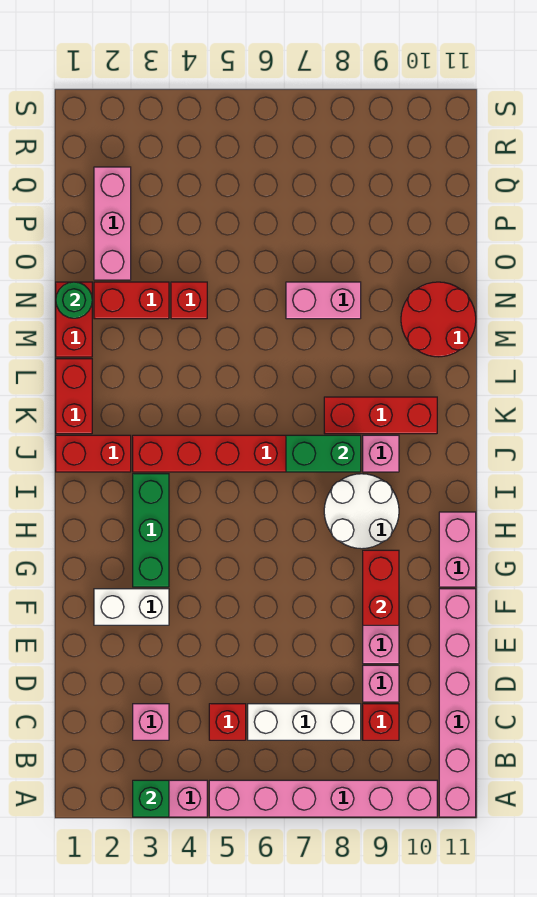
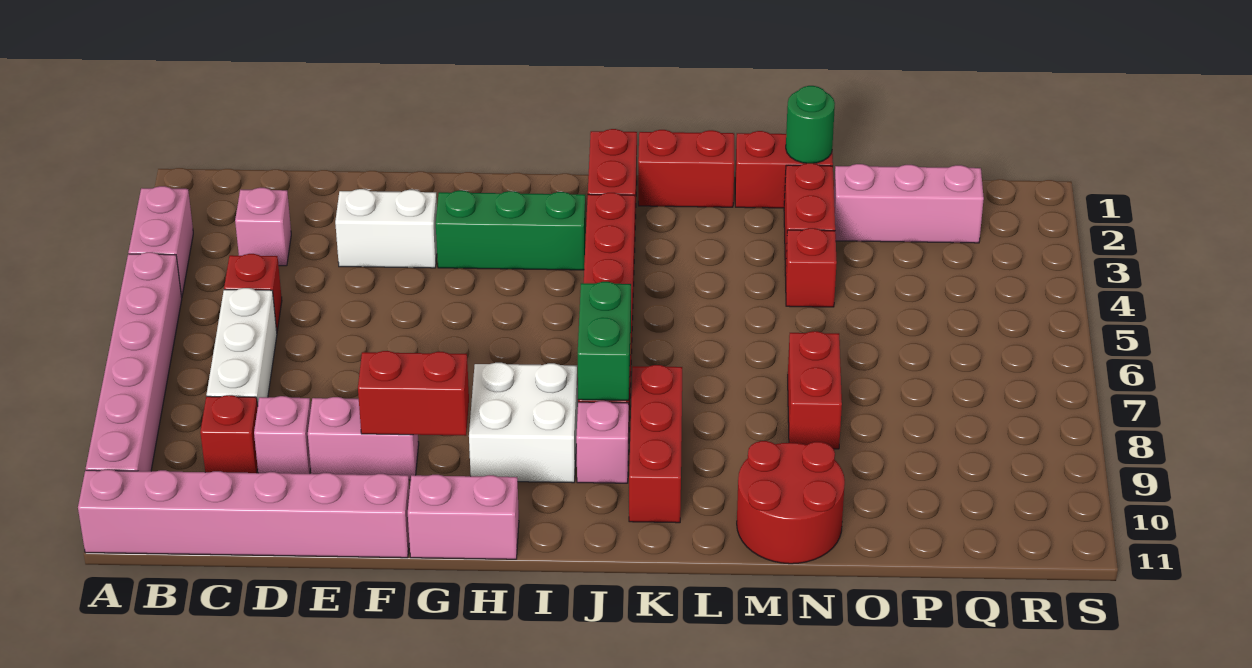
green 1x1 brick [133,780,169,817] -> none
white 1x2 brick [94,589,169,625] -> white 1x2 brick turned to [335,189,437,268]
white 2x2 round brick [324,474,399,549] -> white 2x2 brick [469,363,578,483]
pink 1x2 brick [286,282,361,319] -> red 1x2 brick [788,331,842,449]

